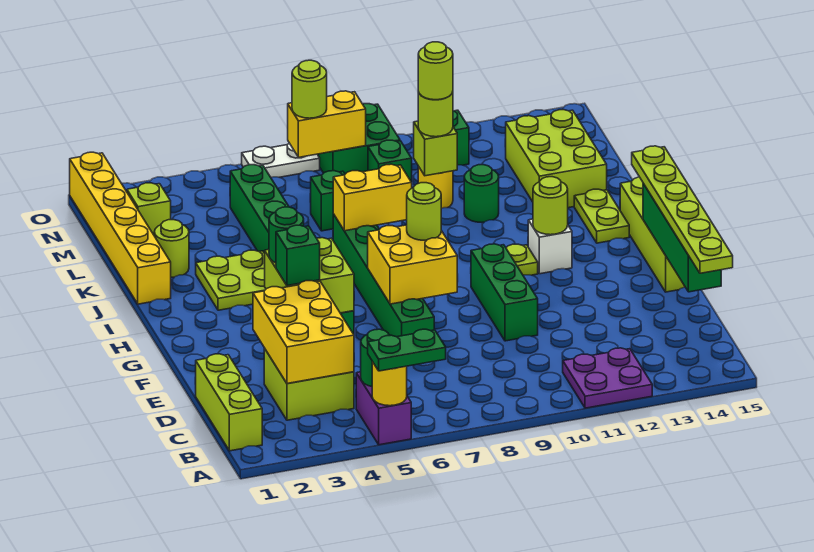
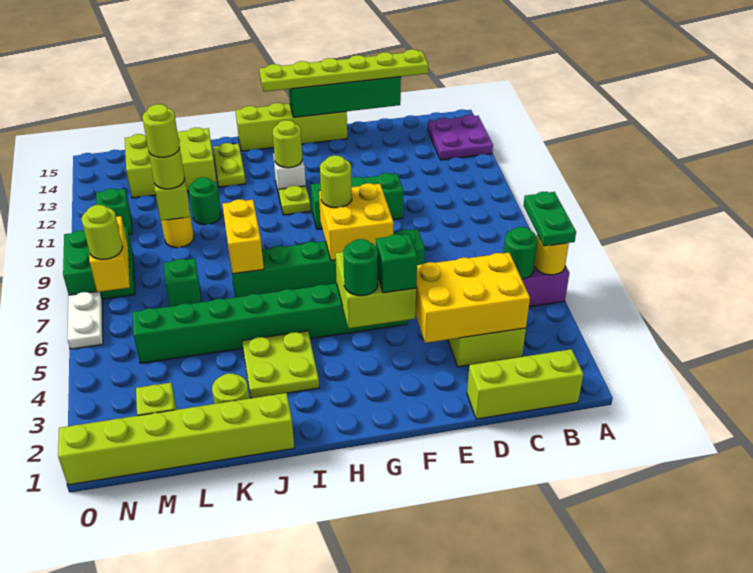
purple 2x2 plate [563,348,652,408] -> purple 2x2 plate moved to [428,115,493,160]
lime 1x2 plate [574,189,629,243] -> lime 1x2 plate turned to [213,143,246,187]
yellow 1x6 brick [70,152,171,304] -> lime 1x6 brick [58,393,294,485]
green 1x1 brick [368,140,412,182] -> none

